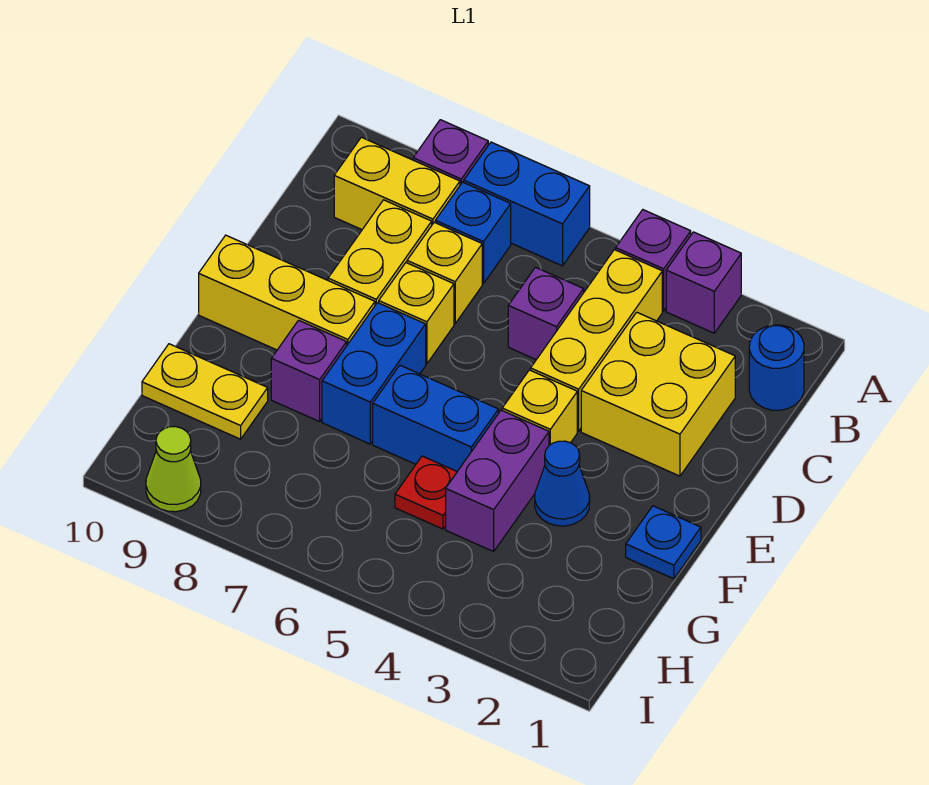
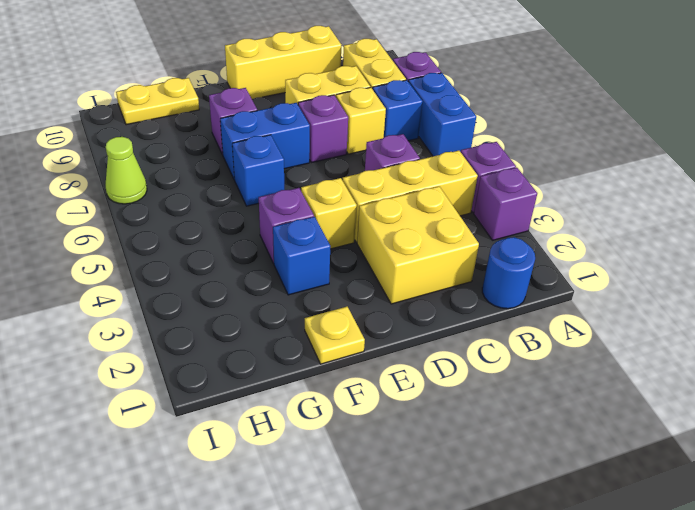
yellow 1x1 brick [379,263,454,364] -> purple 1x1 brick [298,95,348,163]
yellow 1x3 brick [199,235,375,350] -> yellow 1x3 brick turned to [225,26,341,99]
blue 1x1 plate [626,506,701,579] -> yellow 1x1 plate [305,307,365,364]
blue 1x1 cone [535,441,590,526] -> blue 1x1 brick [273,217,330,295]
purple 1x2 brick [446,410,549,551] -> purple 1x1 brick [259,188,314,264]
blue 1x2 brick [373,365,498,471] -> blue 1x1 brick [232,135,284,206]
red 1x1 plate [395,456,457,529] -> none
yellow 1x2 plate [142,344,268,439] -> yellow 1x2 plate turned to [116,78,199,125]
lime 1x1 cone [146,427,201,512] -> lime 1x1 cone moved to [105,137,147,204]

